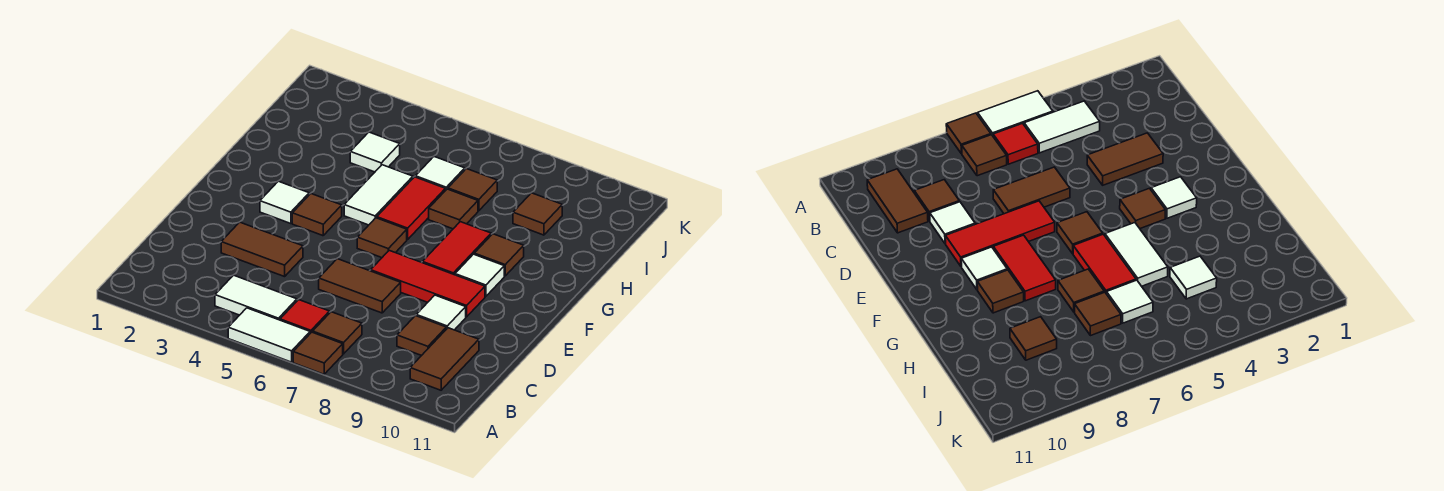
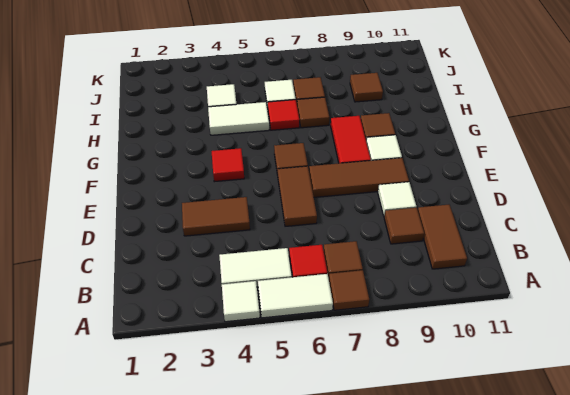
brown 1x2 tile [319,259,401,313] -> brown 1x2 tile turned to [278,166,317,226]
red 1x3 tile [371,250,485,317] -> brown 1x3 tile [309,158,409,197]
white 1x1 tile [260,181,309,224] -> white 1x1 tile moved to [222,281,260,322]
brown 1x1 tile [292,194,342,236] -> red 1x1 tile [212,148,244,182]
white 1x2 tile [344,165,413,225] -> white 1x2 tile turned to [208,102,269,135]
red 1x2 tile [377,177,445,239] -> red 1x1 tile [268,100,299,130]

